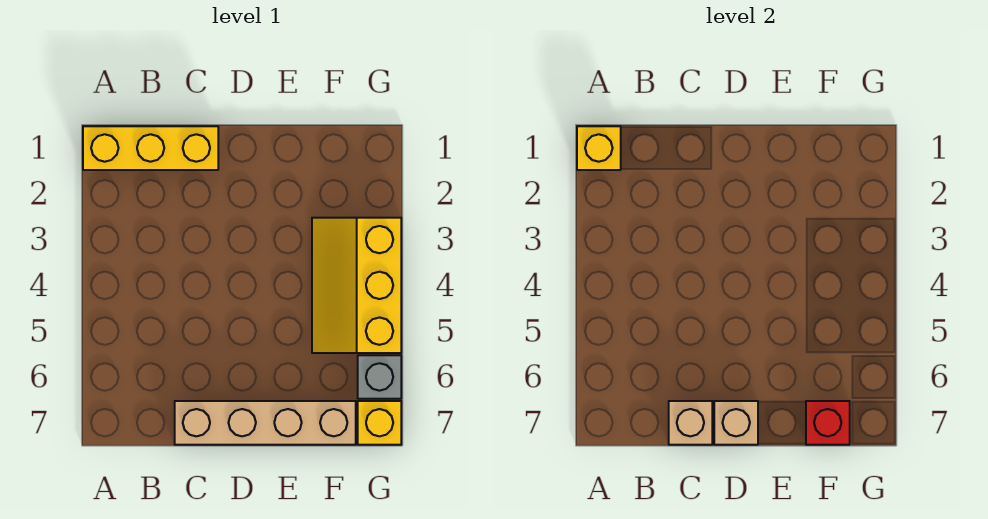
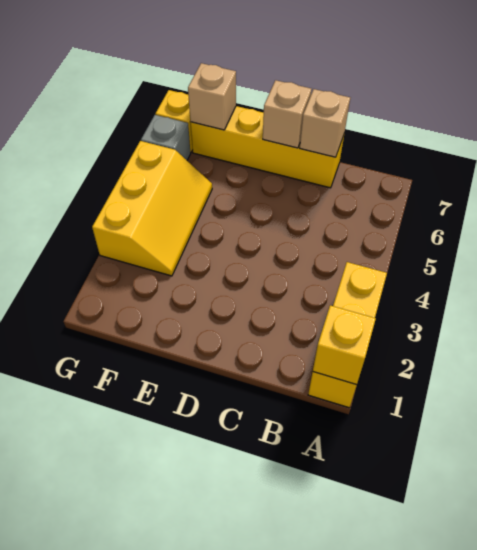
yellow 1x3 brick [83,126,218,170] -> yellow 1x3 brick turned to [308,262,387,408]
tan 1x4 brick [175,401,356,445] -> yellow 1x4 brick [191,106,344,188]
red 1x1 brick [806,401,850,445] -> tan 1x1 brick [188,63,236,130]

